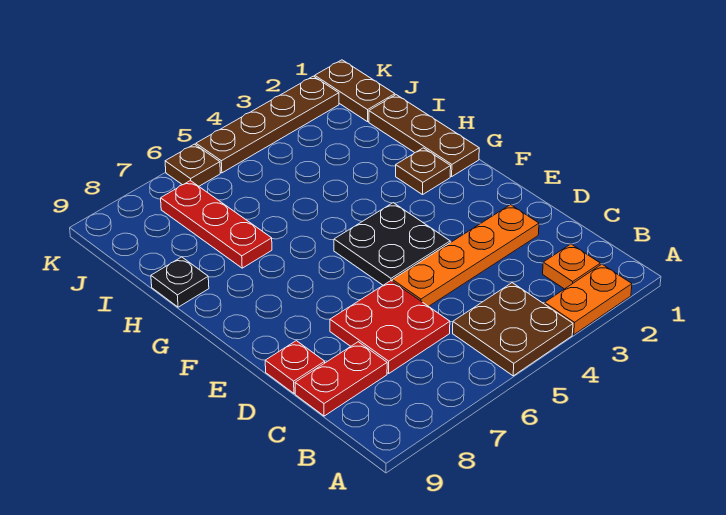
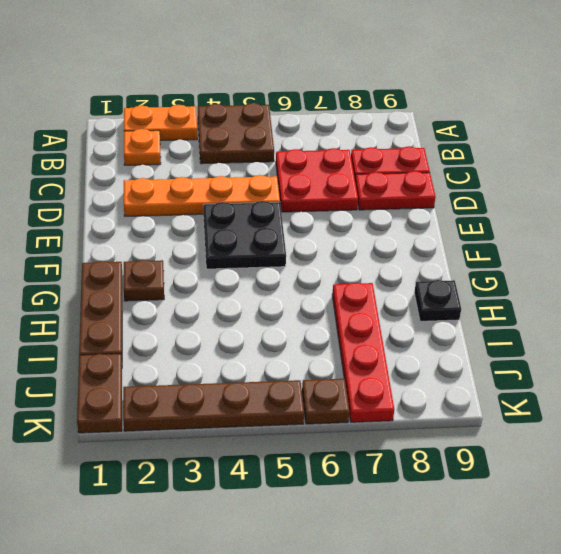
red 1x1 plate [265,341,325,393] -> red 1x2 plate [355,171,435,210]
red 1x3 plate [161,181,272,268] -> red 1x4 plate [332,283,394,422]

